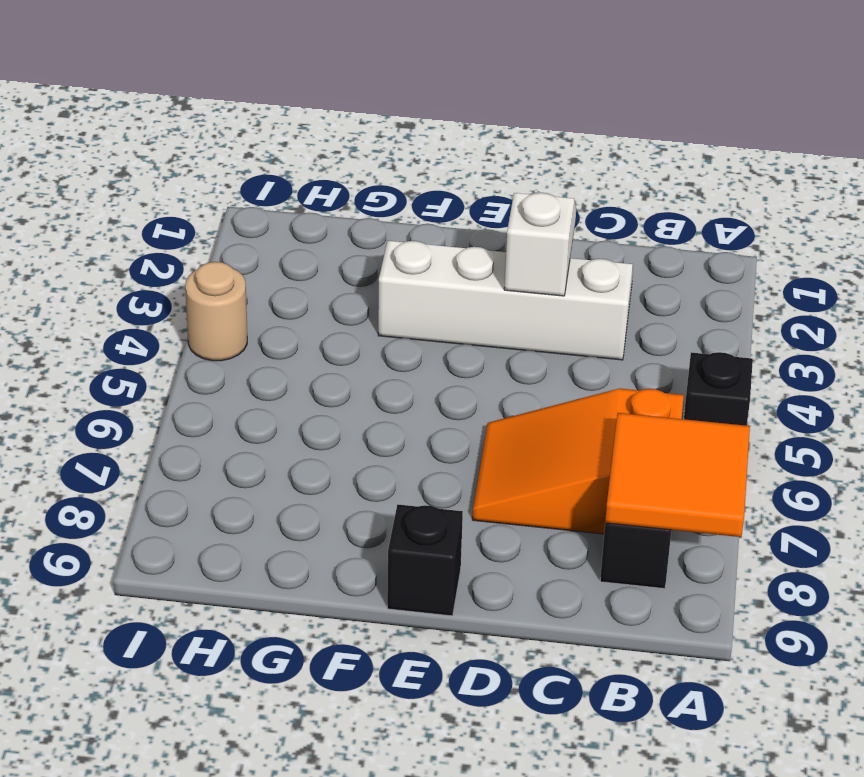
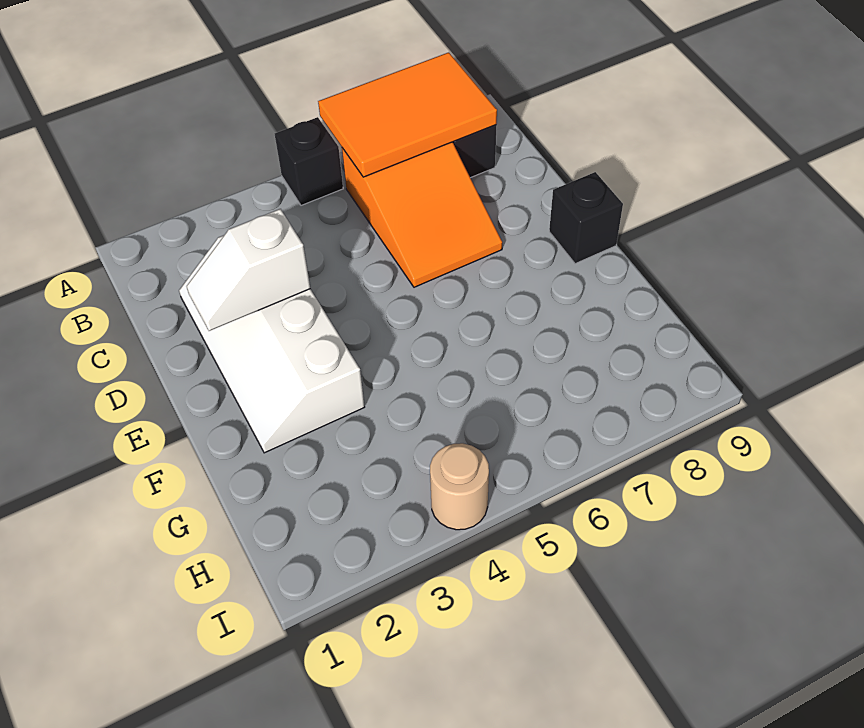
orange 2x2 tile [605,413,750,537] -> orange 2x3 tile [318,52,497,177]

